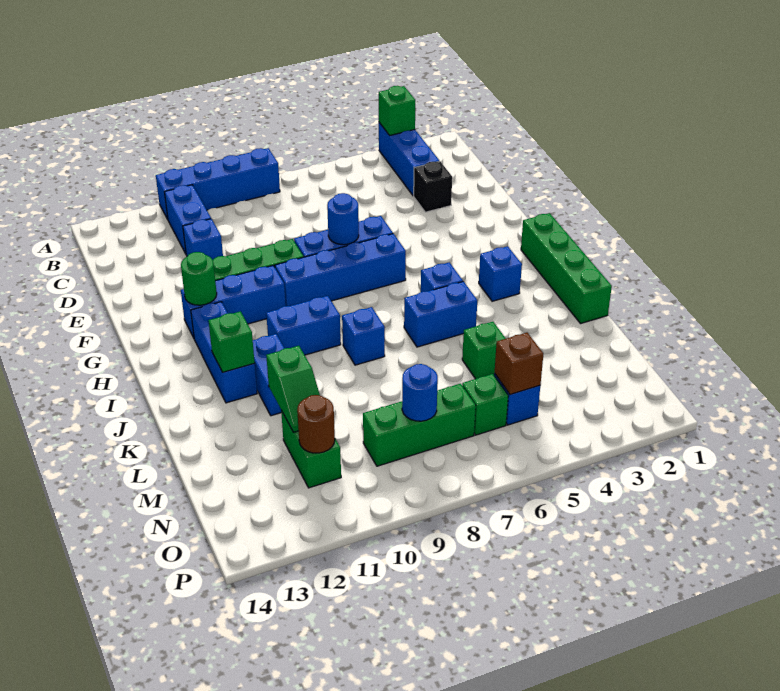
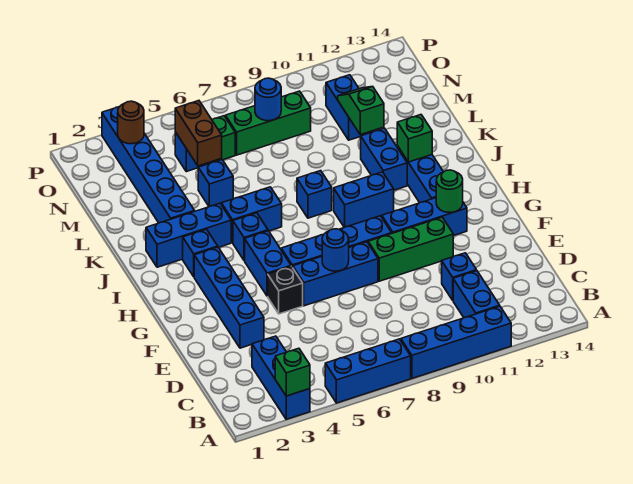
none -> blue 1x3 brick [325,339,411,403]
black 1x1 brick [414,161,452,212] -> black 1x1 brick moved to [268,266,303,314]
none -> blue 1x4 brick [194,247,264,348]
none -> blue 1x2 brick [245,231,291,296]
green 1x4 brick [521,213,612,323] -> none
none -> blue 1x3 brick [146,203,231,267]
none -> blue 1x6 brick [102,107,195,223]
green 1x1 brick [462,322,506,379] -> blue 1x1 brick [198,160,233,206]
green 1x2 brick [281,411,341,488] -> blue 1x2 brick [326,75,373,140]
brown 1x1 brick [495,333,543,395] -> brown 1x2 brick [175,101,222,166]
brown 1x1 round brick [297,395,335,453] -> brown 1x1 round brick moved to [118,101,144,144]

